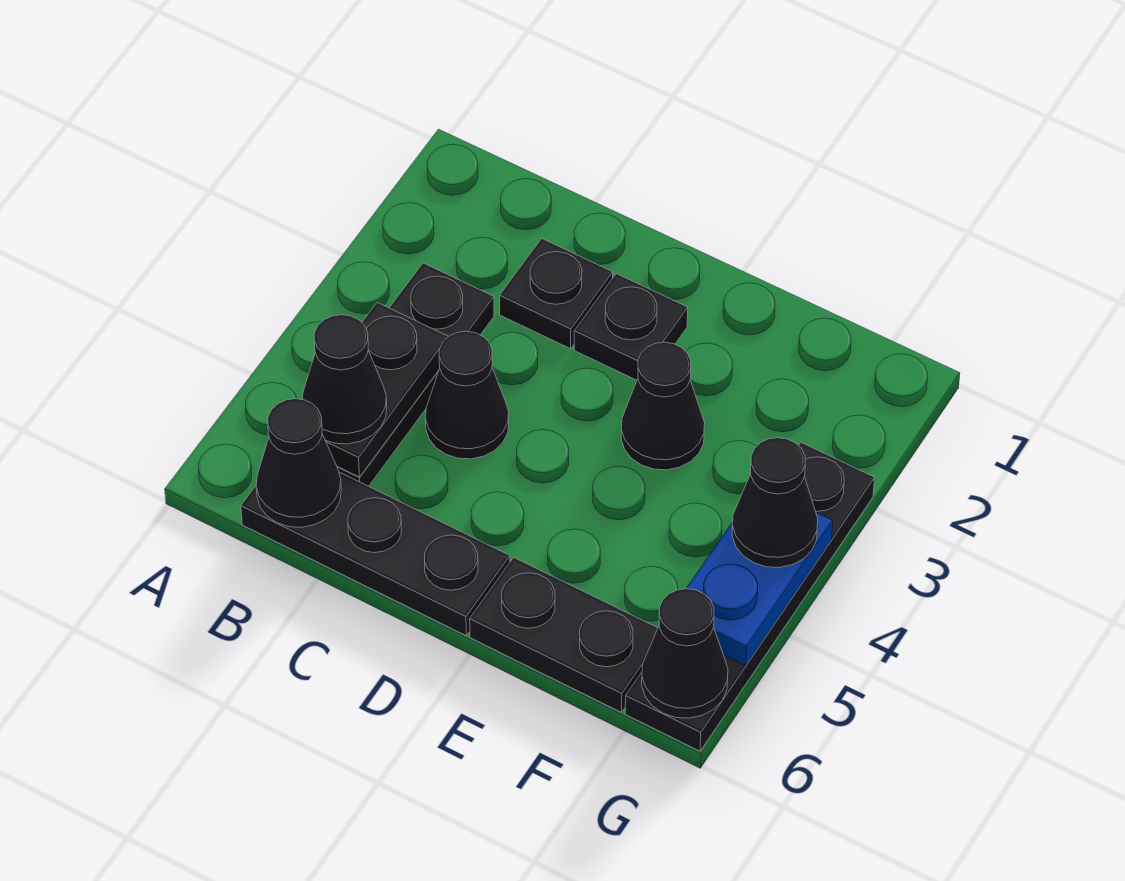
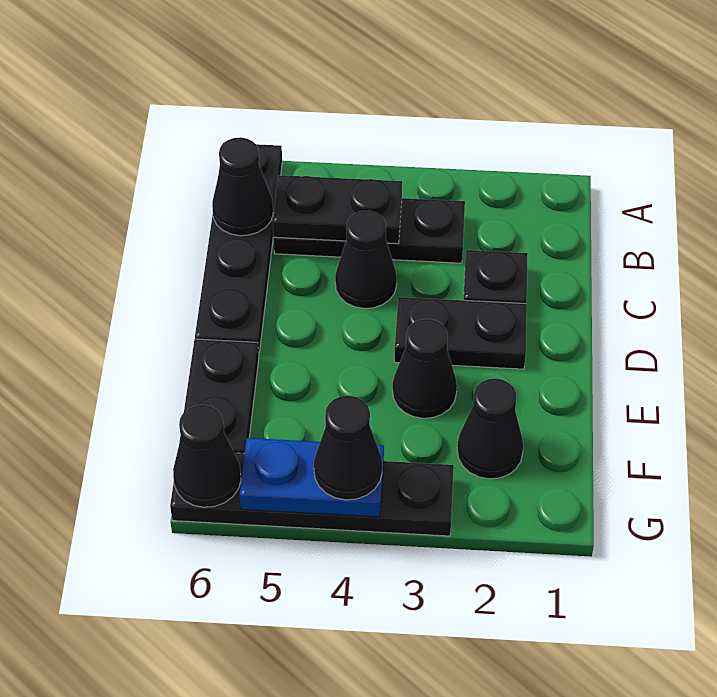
black 1x1 cone [302,315,387,444] -> black 1x1 cone moved to [457,378,523,479]
black 1x3 plate [241,472,510,636] -> black 1x4 plate [195,144,282,353]
black 1x1 plate [574,274,688,380] -> black 1x2 plate [394,297,527,369]

